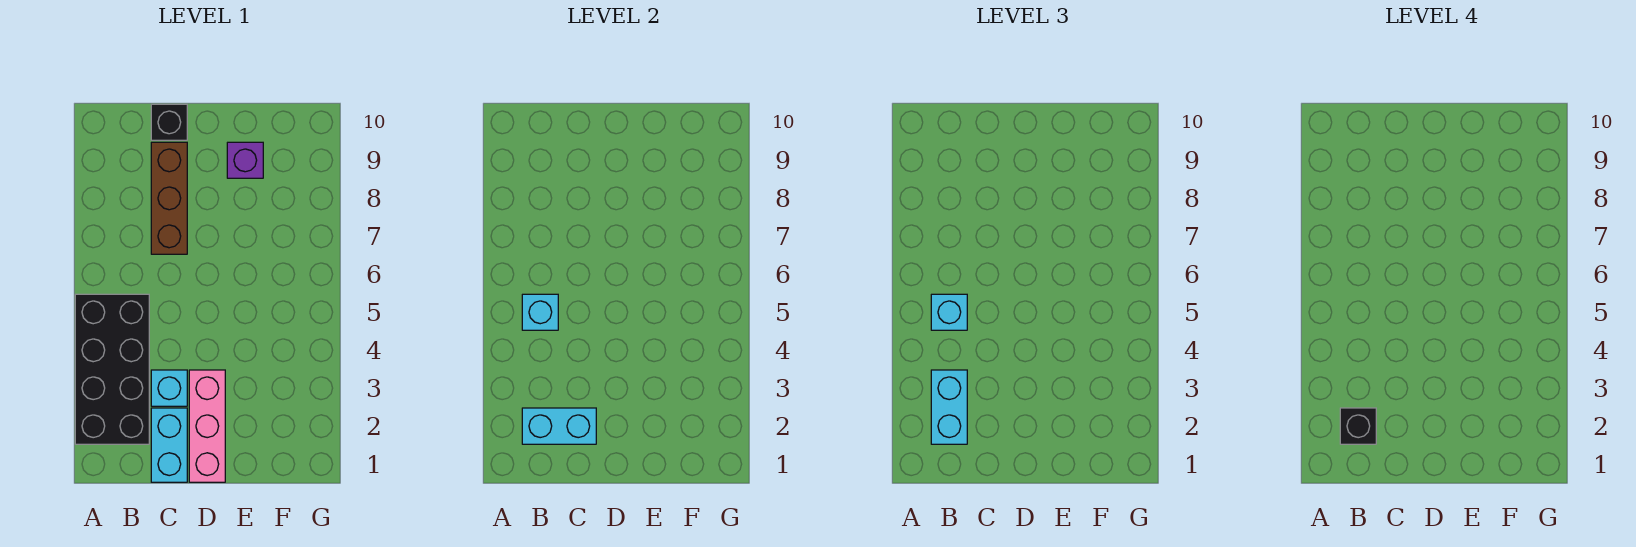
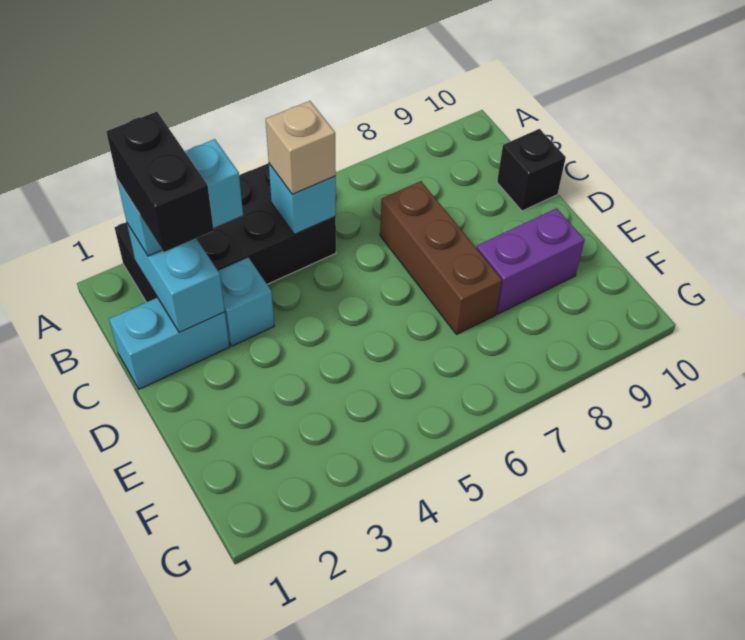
black 1x1 brick [1340,408,1376,444] -> black 1x2 brick [106,112,214,252]
cyan 1x1 brick [931,294,967,330] -> tan 1x1 brick [266,101,336,194]
brown 1x3 brick [151,142,187,254] -> brown 1x3 brick turned to [380,181,502,334]
pink 1x3 brick [189,370,225,482] -> none
purple 1x1 brick [227,142,263,178] -> purple 1x2 brick [477,208,585,314]

